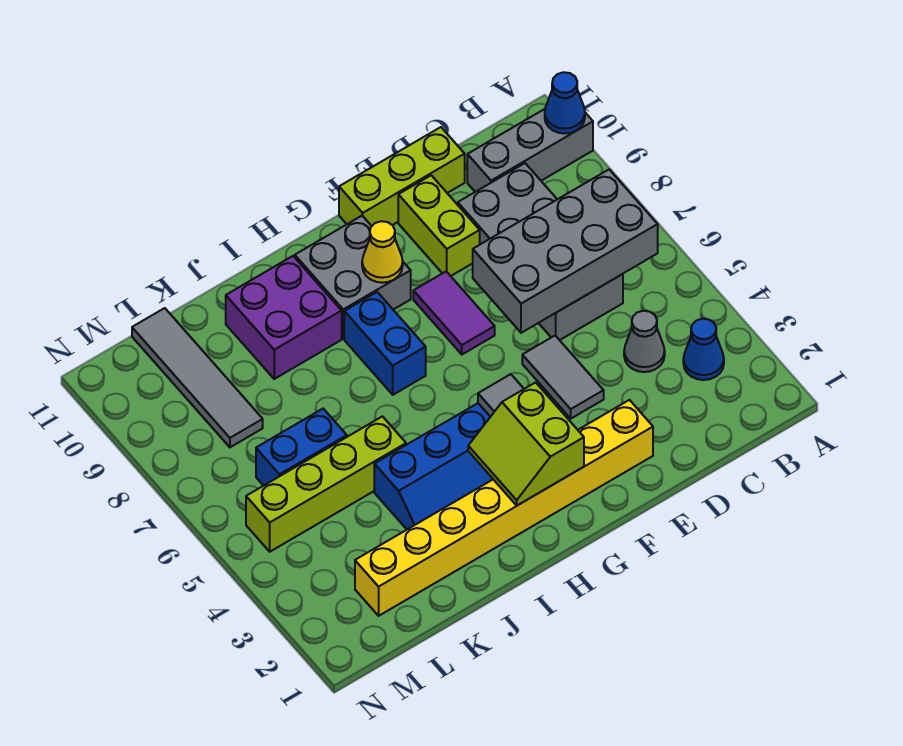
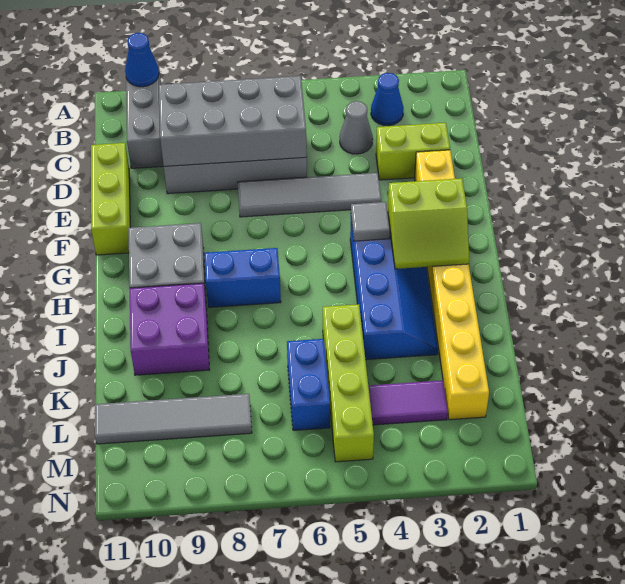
grey 2x4 brick [473,170,658,333] -> grey 2x4 brick turned to [159,76,307,166]
grey 1x2 tile [522,336,604,418] -> grey 1x4 tile [238,173,381,217]
lime 1x2 brick [398,175,480,276] -> lime 1x2 brick moved to [376,123,450,180]
purple 1x2 tile [413,271,495,354] -> purple 1x2 tile moved to [368,380,448,425]
yellow 1x1 cone [362,221,403,283] -> none

